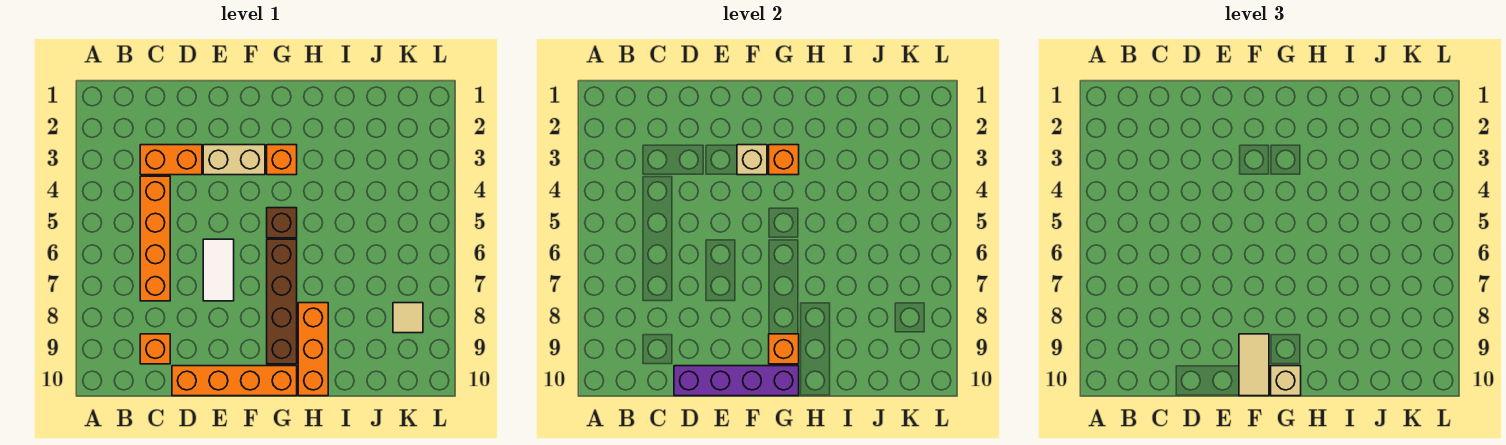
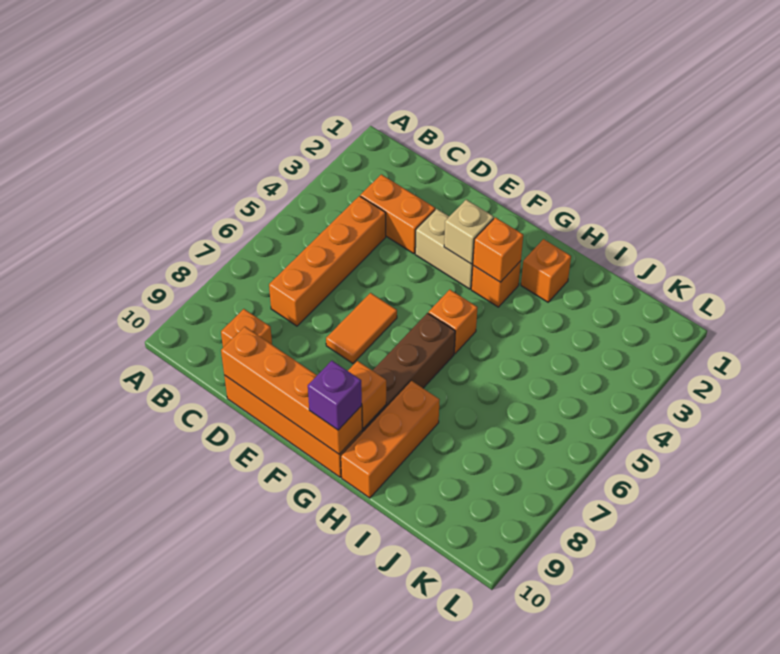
purple 1x4 brick [674,366,799,396] -> orange 1x4 brick [221,327,362,454]
white 1x2 tile [203,239,234,301] -> orange 1x2 tile [326,293,397,363]
tan 1x2 tile [1239,334,1269,396] -> none
brown 1x1 brick [267,208,297,238] -> orange 1x1 brick [429,290,478,354]
tan 1x1 brick [1271,366,1301,396] -> purple 1x1 brick [308,361,362,430]
none -> orange 1x1 brick [521,239,571,302]
tan 1x1 tile [393,303,423,333] -> none

